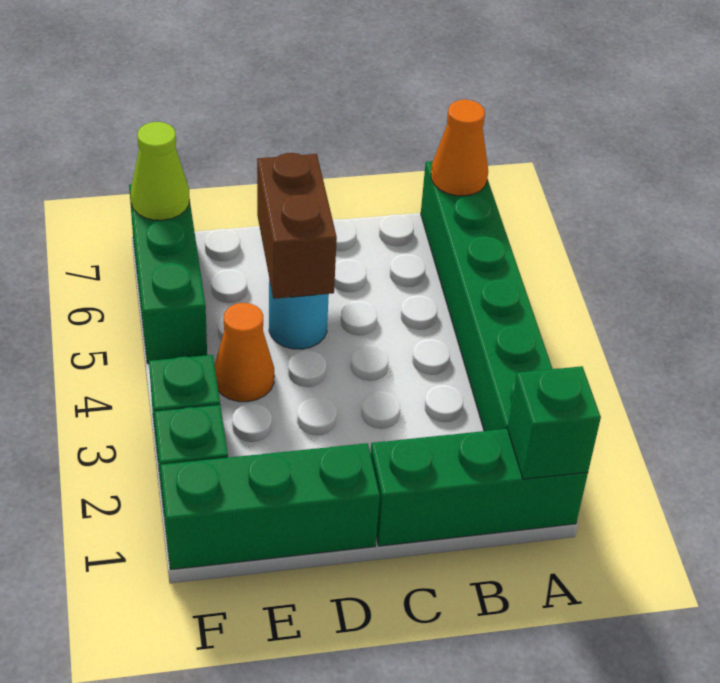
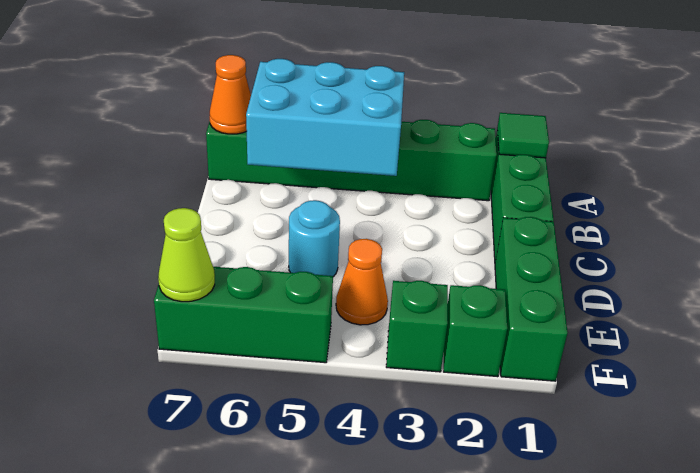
green 1x1 brick [507,366,601,479] -> green 1x1 tile [497,113,549,158]
none -> cyan 2x3 brick [246,59,404,176]
brown 1x2 brick [257,153,337,299] -> none

